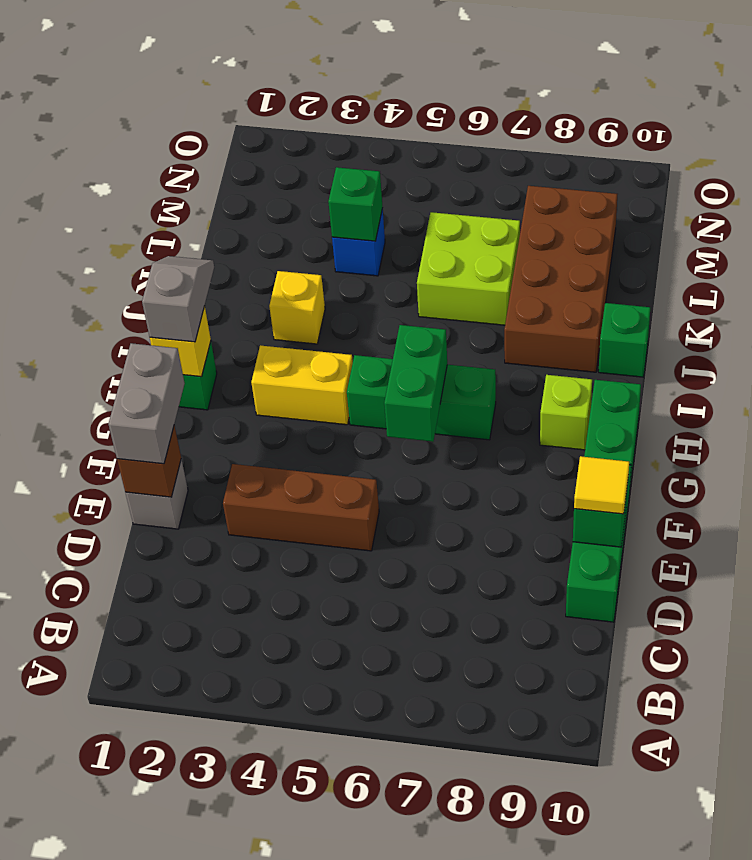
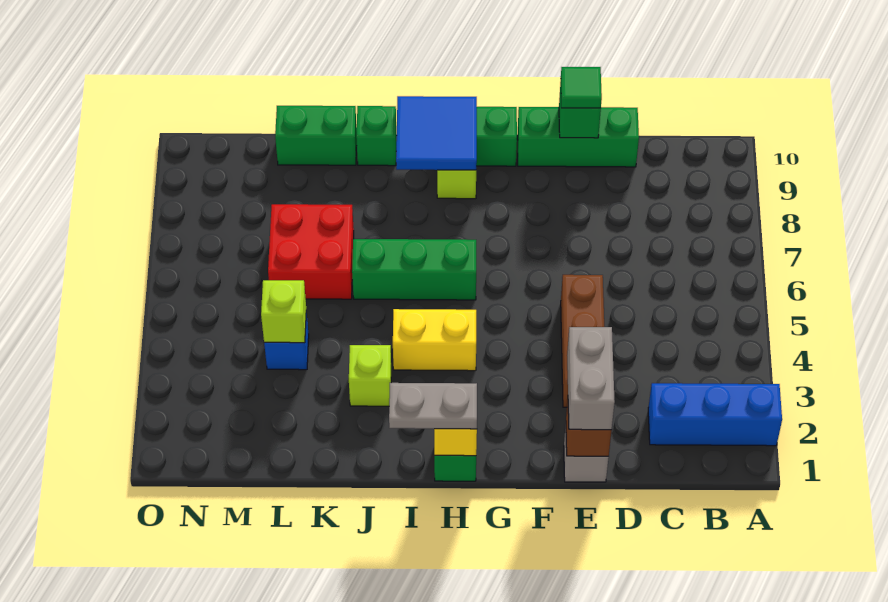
none -> blue 1x3 brick [648,383,782,446]
grey 1x2 brick [108,343,185,464] -> grey 1x2 brick turned to [567,327,615,430]
yellow 1x1 tile [574,456,629,514] -> green 1x1 tile [561,67,602,108]
green 1x2 brick [384,325,447,442] -> green 1x2 brick moved to [275,106,357,165]
grey 1x2 slope [142,256,214,342] -> grey 1x2 plate [389,383,477,429]
yellow 1x2 brick [251,345,353,425] -> yellow 1x2 brick turned to [393,309,476,371]
green 1x3 brick [347,355,496,440] -> green 1x3 brick turned to [352,239,476,300]
none -> blue 2x2 tile [396,96,477,170]
yellow 1x1 brick [269,271,325,344] -> lime 1x1 brick [349,345,391,406]
brown 2x4 brick [504,186,617,372] -> none
lime 2x2 brick [417,212,520,325] -> red 2x2 brick [268,204,354,299]
green 1x1 brick [328,167,383,241] -> lime 1x1 brick [261,280,306,343]

